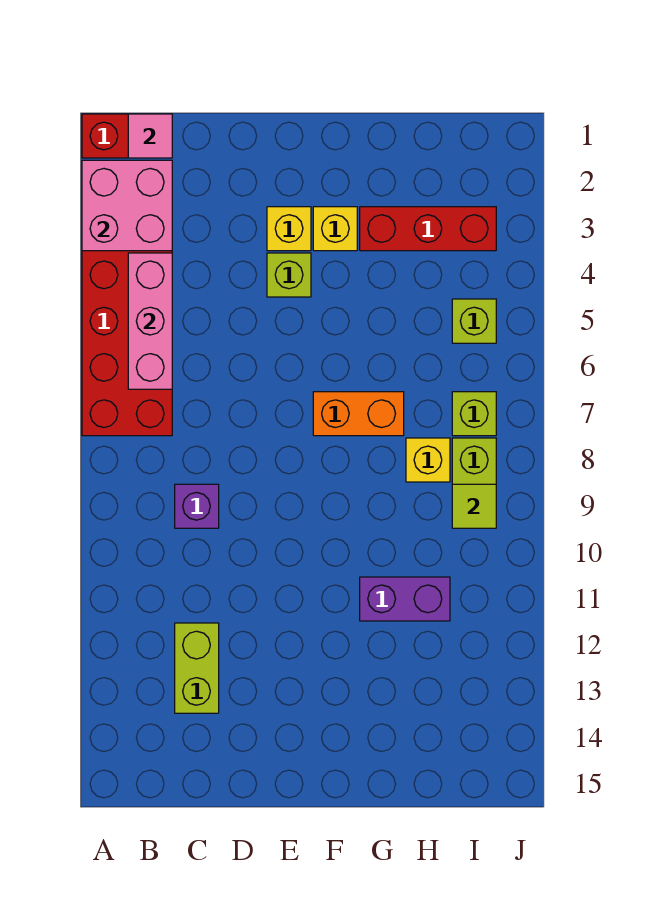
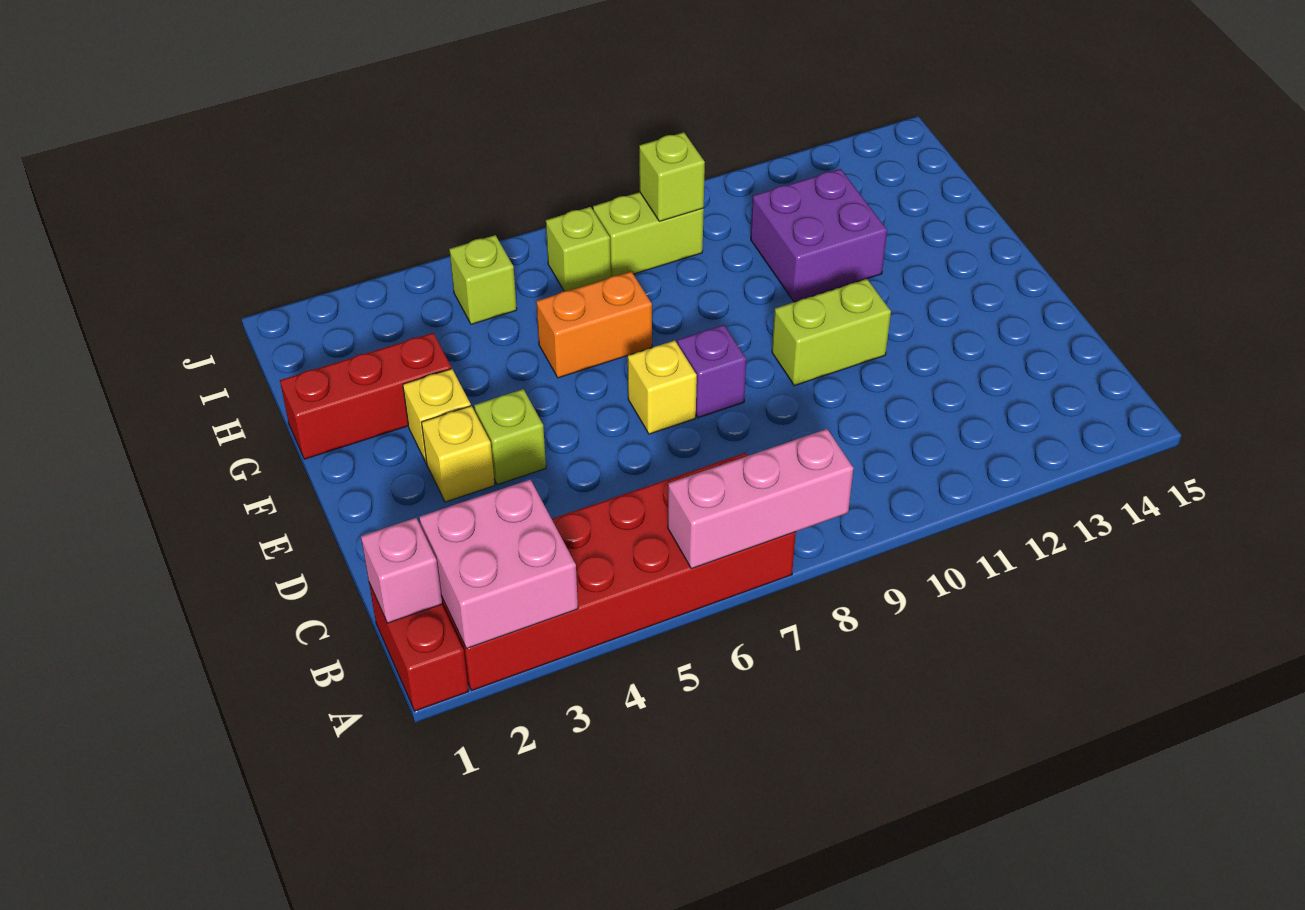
pink 1x1 tile [128,114,172,158] -> pink 1x1 brick [361,518,442,623]
pink 1x3 brick [128,253,172,389] -> pink 1x3 brick moved to [668,429,853,569]
purple 1x1 brick [175,484,219,528] -> purple 1x1 brick moved to [677,325,746,418]
lime 1x2 brick [175,623,219,713] -> lime 1x2 brick moved to [772,279,891,386]
orange 1x2 brick [313,392,404,436] -> orange 1x2 brick turned to [536,272,652,378]
red 1x3 brick [360,207,496,251] -> red 1x3 brick turned to [280,333,451,459]
purple 1x2 brick [360,577,450,621] -> purple 2x2 brick [751,169,887,302]
yellow 1x1 brick [406,438,450,482] -> yellow 1x1 brick moved to [628,341,697,434]
lime 1x1 tile [452,484,496,528] -> lime 1x1 brick [639,132,705,221]

